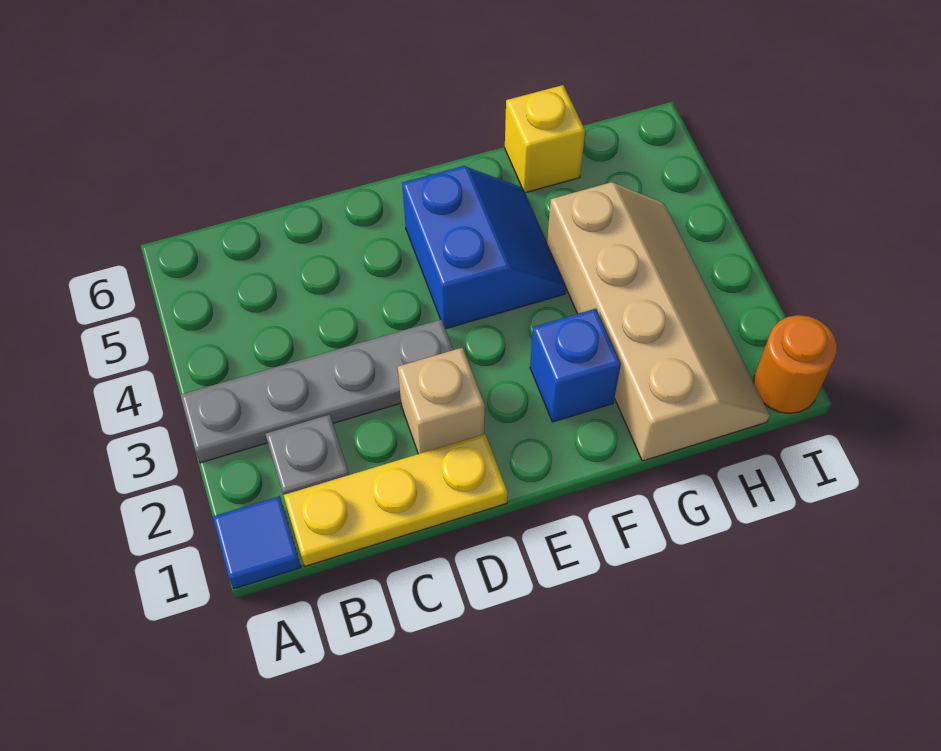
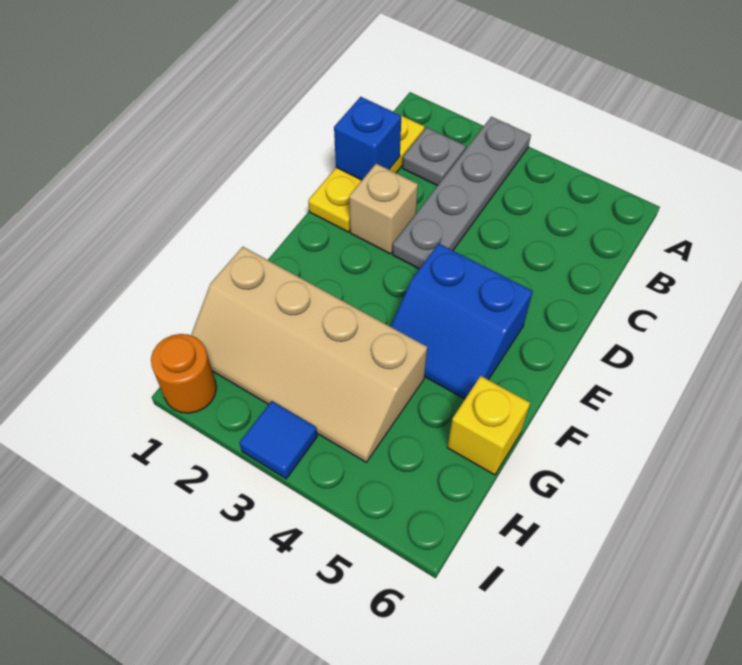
blue 1x1 tile [213,496,301,589] -> blue 1x1 tile moved to [240,401,317,479]
blue 1x1 brick [530,309,621,422] -> blue 1x1 brick moved to [334,97,401,180]

